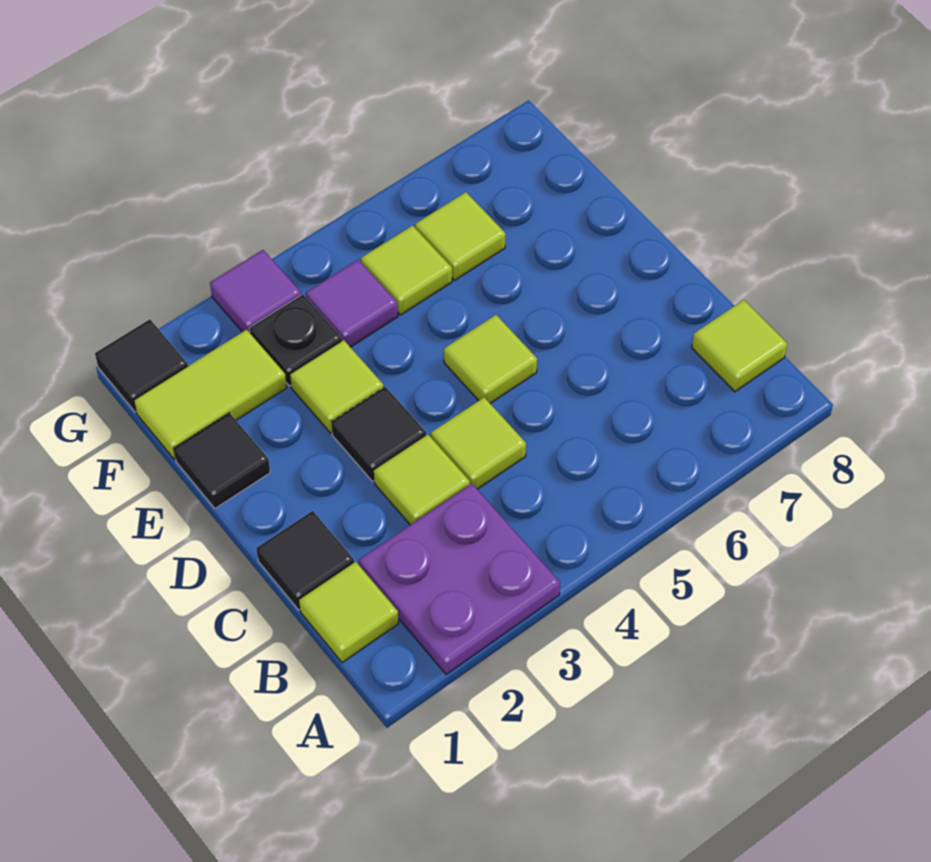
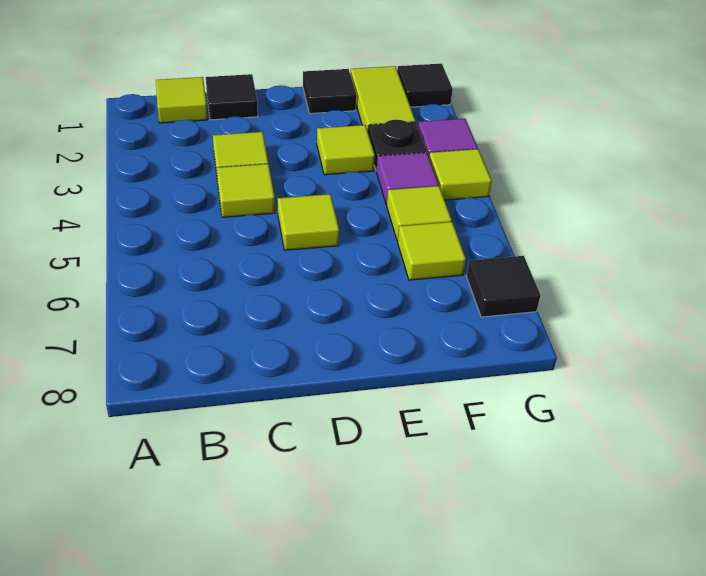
purple 2x2 plate [359,483,560,674] -> none
lime 1x1 tile [692,300,787,392] -> lime 1x1 tile moved to [429,149,492,200]
black 1x1 tile [331,387,426,481] -> black 1x1 tile moved to [467,256,540,317]

